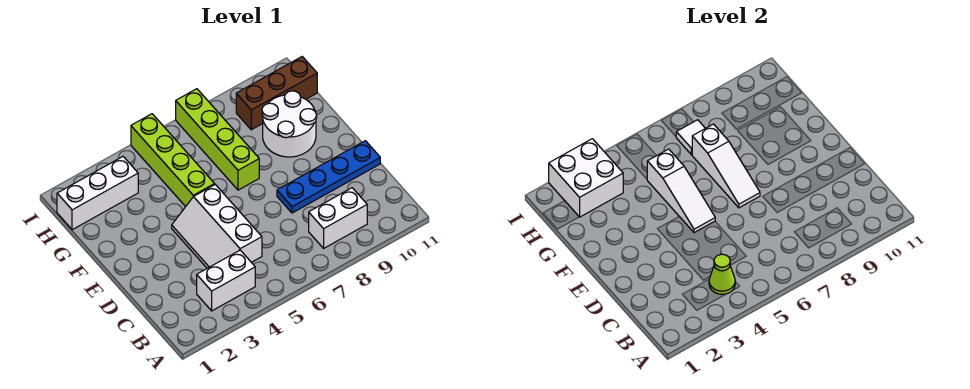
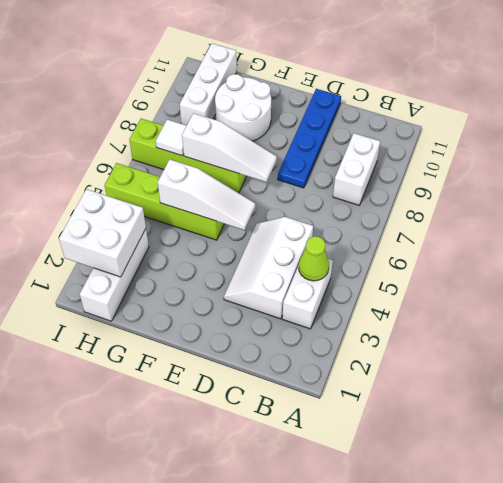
white 2x3 slope [172,185,262,268] -> white 2x3 slope turned to [224,217,313,319]
brown 1x3 brick [236,57,317,130] -> white 1x3 brick [180,43,237,125]

